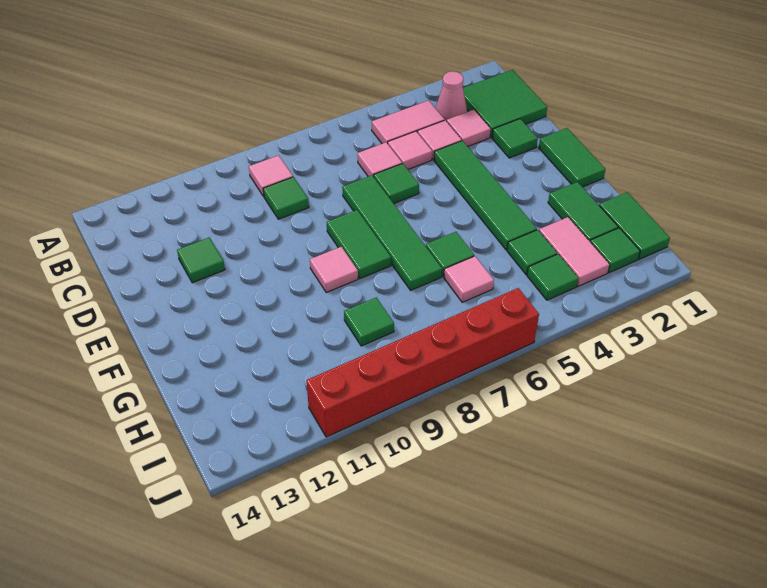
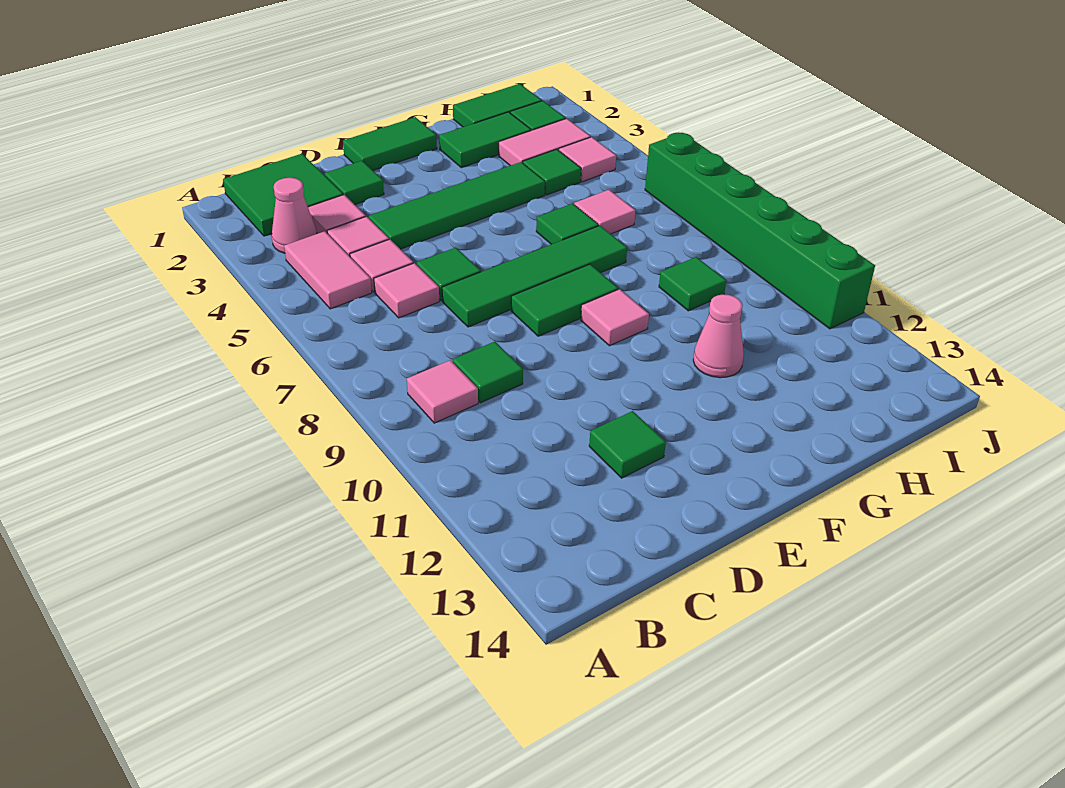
none -> pink 1x1 cone [693,294,744,378]
green 1x1 tile [527,254,579,300] -> pink 1x1 tile [559,137,616,182]
red 1x6 brick [306,288,539,437] -> green 1x6 brick [645,132,875,329]

